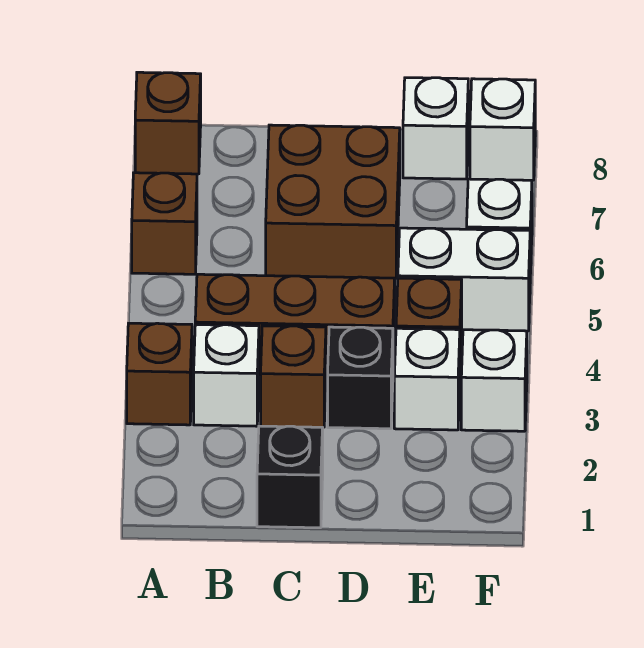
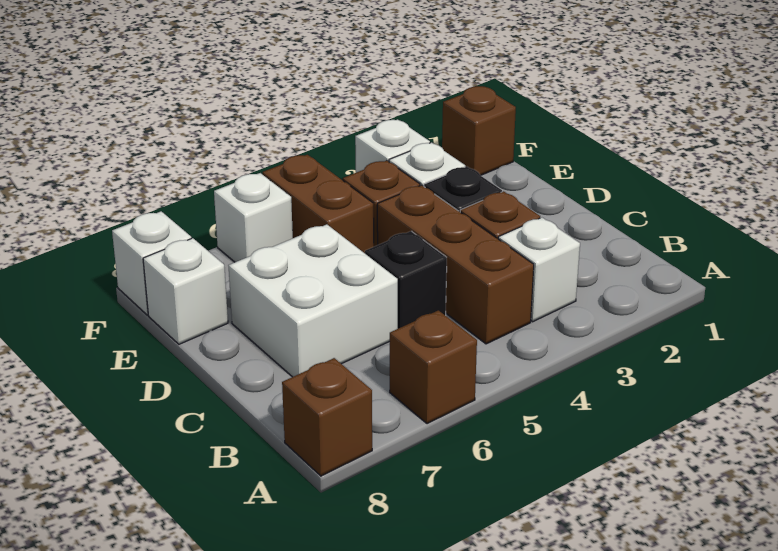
brown 1x1 brick [127,323,192,425] -> brown 1x1 brick moved to [442,86,516,176]
black 1x1 brick [257,426,323,528] -> black 1x1 brick moved to [365,231,447,329]
brown 2x2 brick [266,125,400,278] -> white 2x2 brick [228,224,398,377]
white 1x2 brick [398,228,530,331] -> brown 1x2 brick [263,155,374,253]

